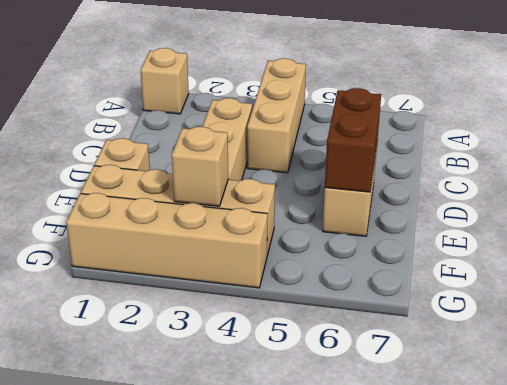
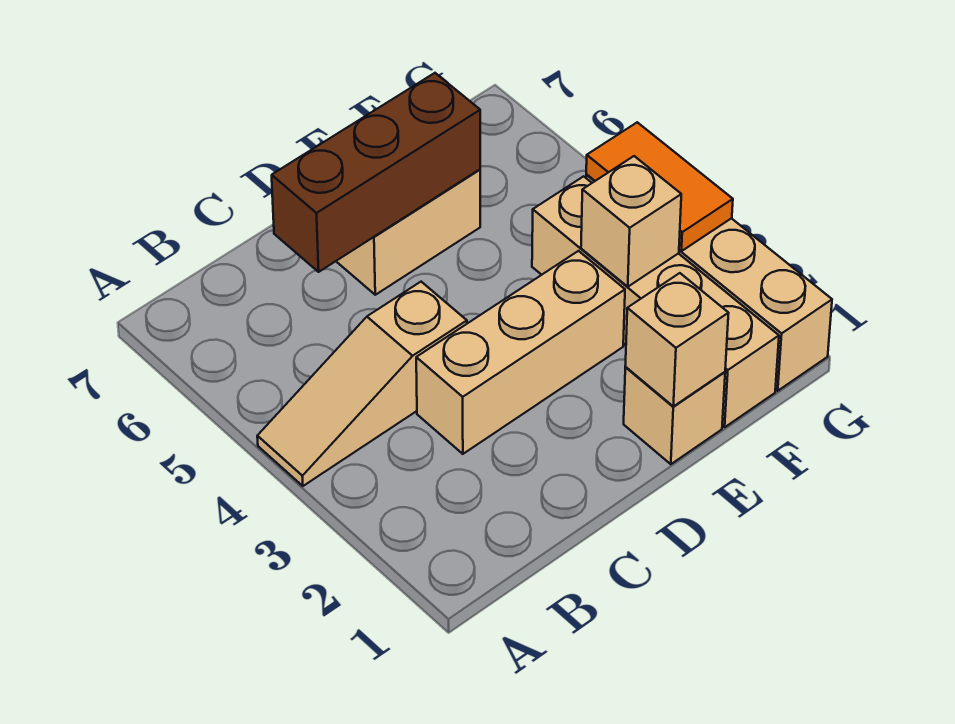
tan 1x1 brick [141,48,189,114] -> tan 1x1 brick moved to [625,273,729,406]
tan 1x3 brick [247,58,306,173] -> tan 1x3 slope [257,282,467,486]
brown 1x2 brick [325,88,381,192] -> brown 1x3 brick [272,73,480,272]
none -> orange 1x2 tile [586,122,733,251]

